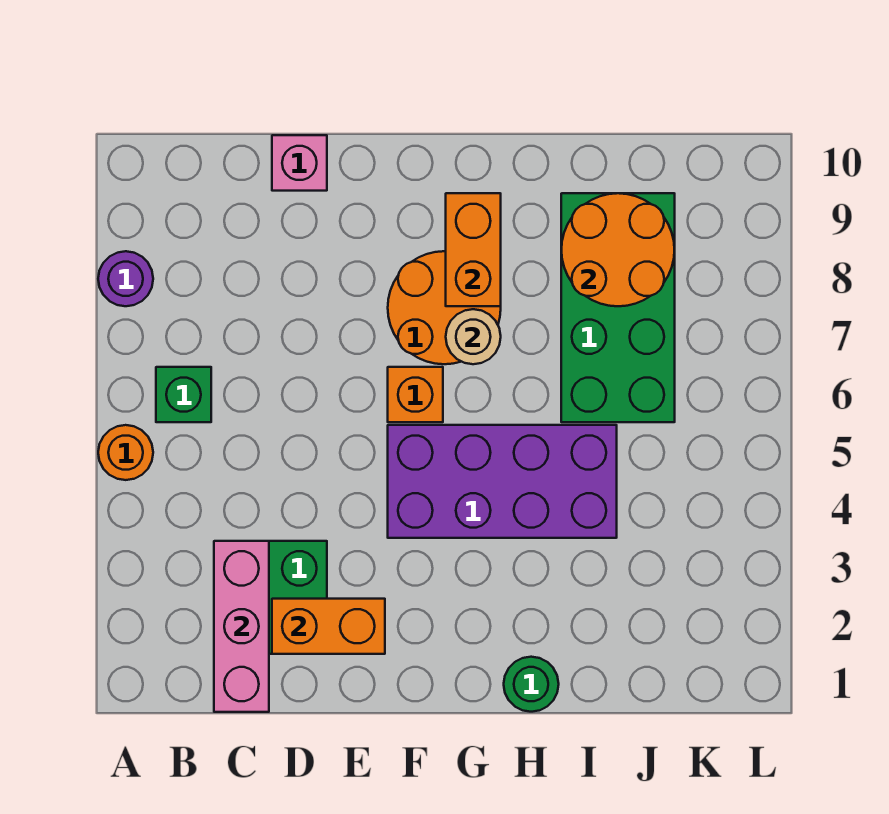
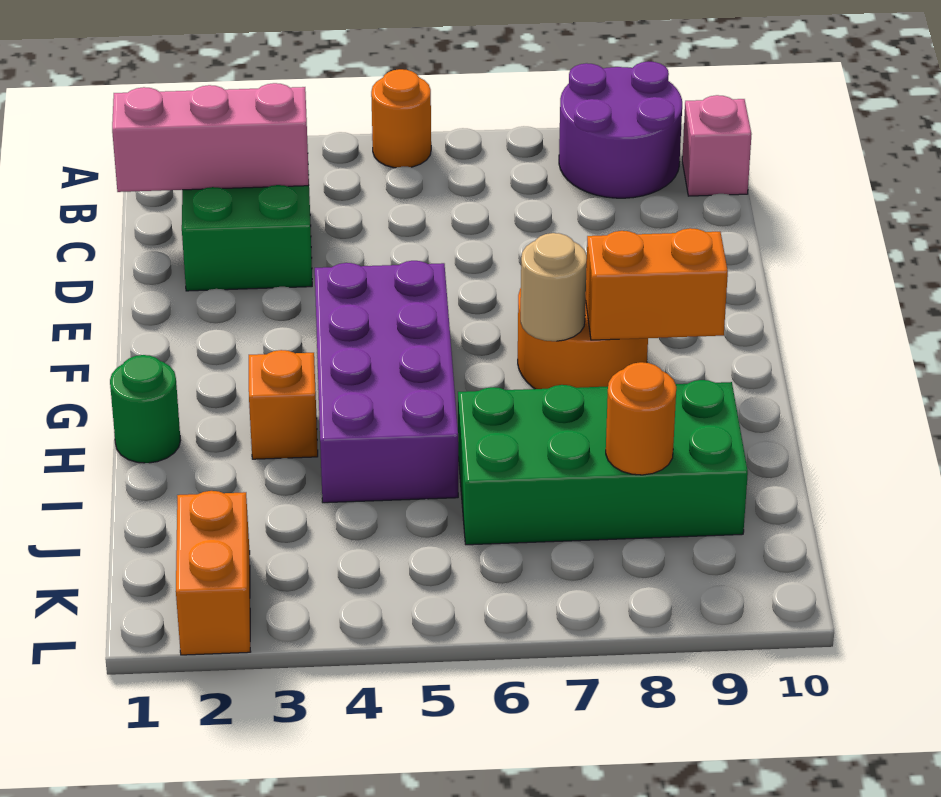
purple 1x1 round brick [98,251,153,306] -> purple 2x2 round brick [559,62,682,198]
green 1x1 brick [156,367,211,422] -> none
orange 1x2 brick [272,599,385,654] -> orange 1x2 brick moved to [176,491,250,655]
pink 1x1 brick [272,135,327,191] -> pink 1x1 brick moved to [682,95,752,196]
orange 1x1 brick [388,367,443,422] -> orange 1x1 brick moved to [249,350,318,459]
orange 2x2 round brick [561,193,674,306] -> orange 1x1 round brick [606,362,676,475]

